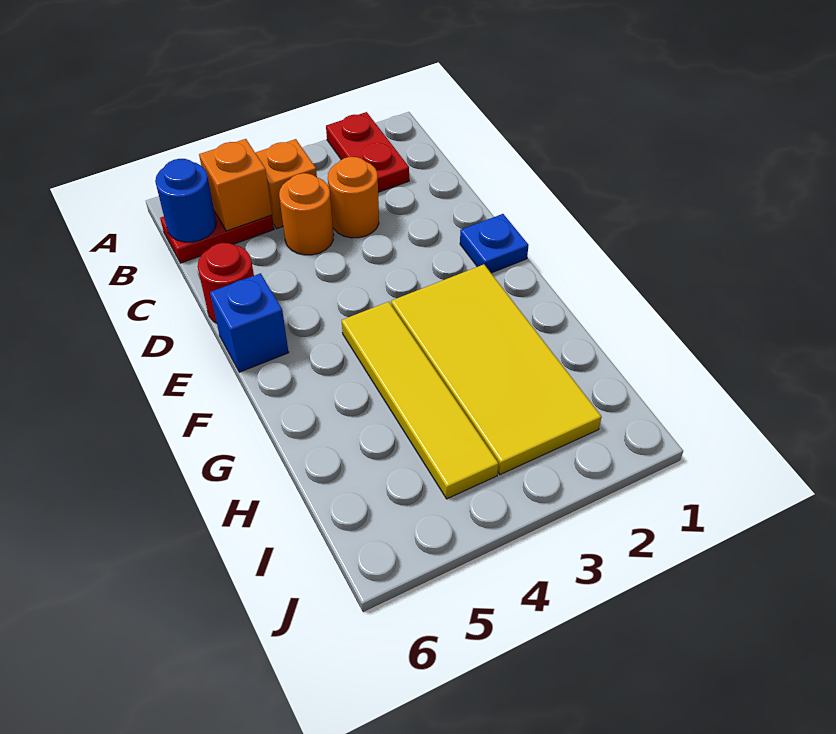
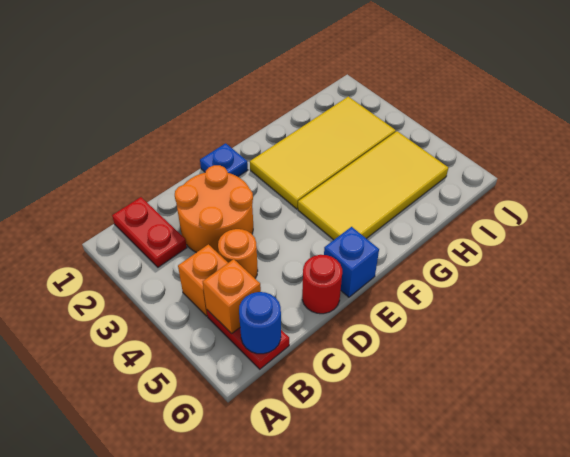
red 1x2 plate [326,112,409,192] -> red 1x2 plate turned to [112,197,187,267]
orange 1x1 round brick [328,157,379,238] -> orange 2x2 round brick [175,165,253,254]
yellow 1x4 tile [341,302,498,499] -> yellow 2x4 tile [298,131,448,240]

